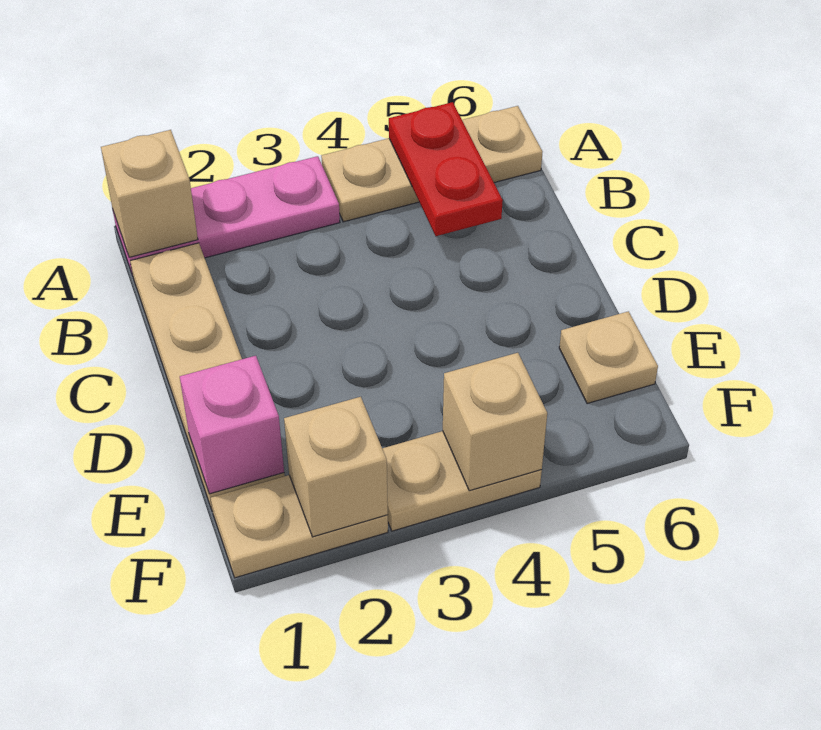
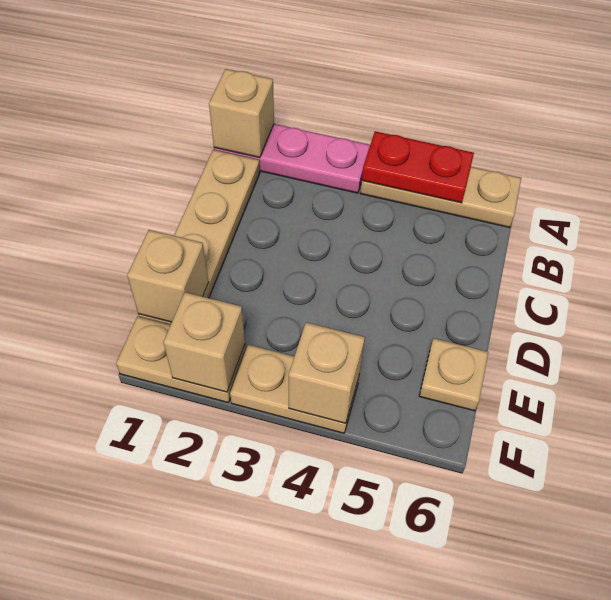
red 1x2 plate [389,102,503,236] -> red 1x2 plate turned to [362,131,474,203]
pink 1x1 brick [180,356,284,494] -> tan 1x1 brick [127,230,209,322]

